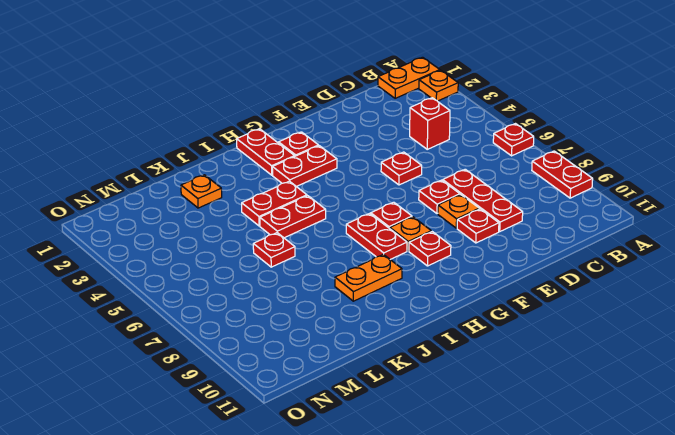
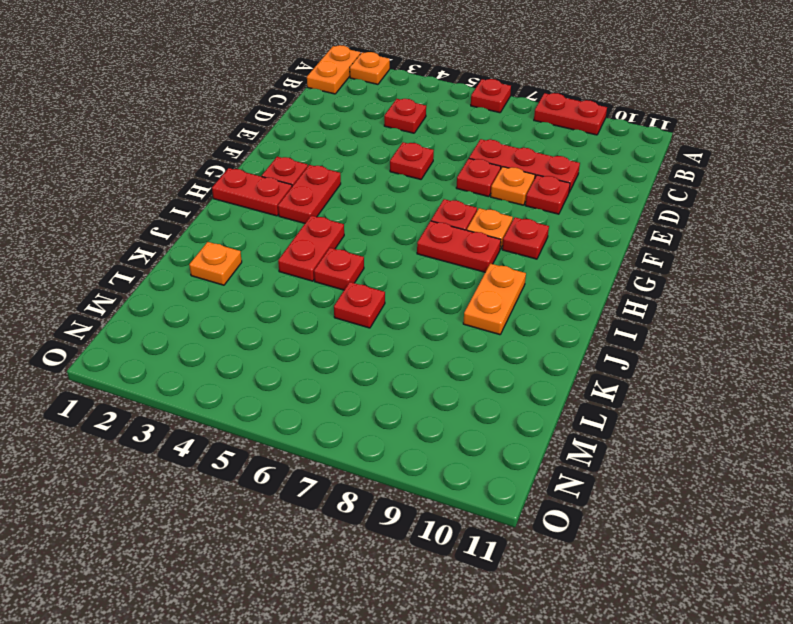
red 1x1 brick [410,98,450,149] -> red 1x1 plate [384,99,426,133]
red 1x2 plate [260,196,326,238] -> red 1x1 plate [314,248,364,290]

